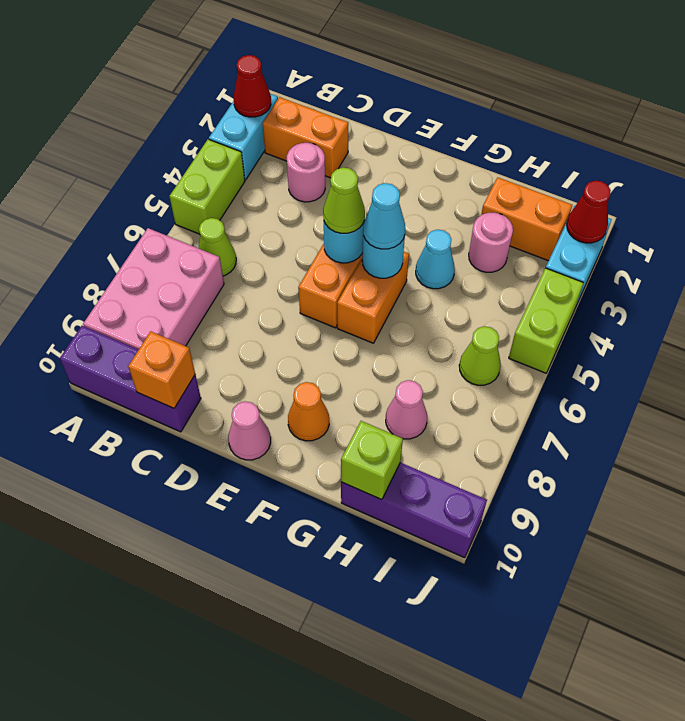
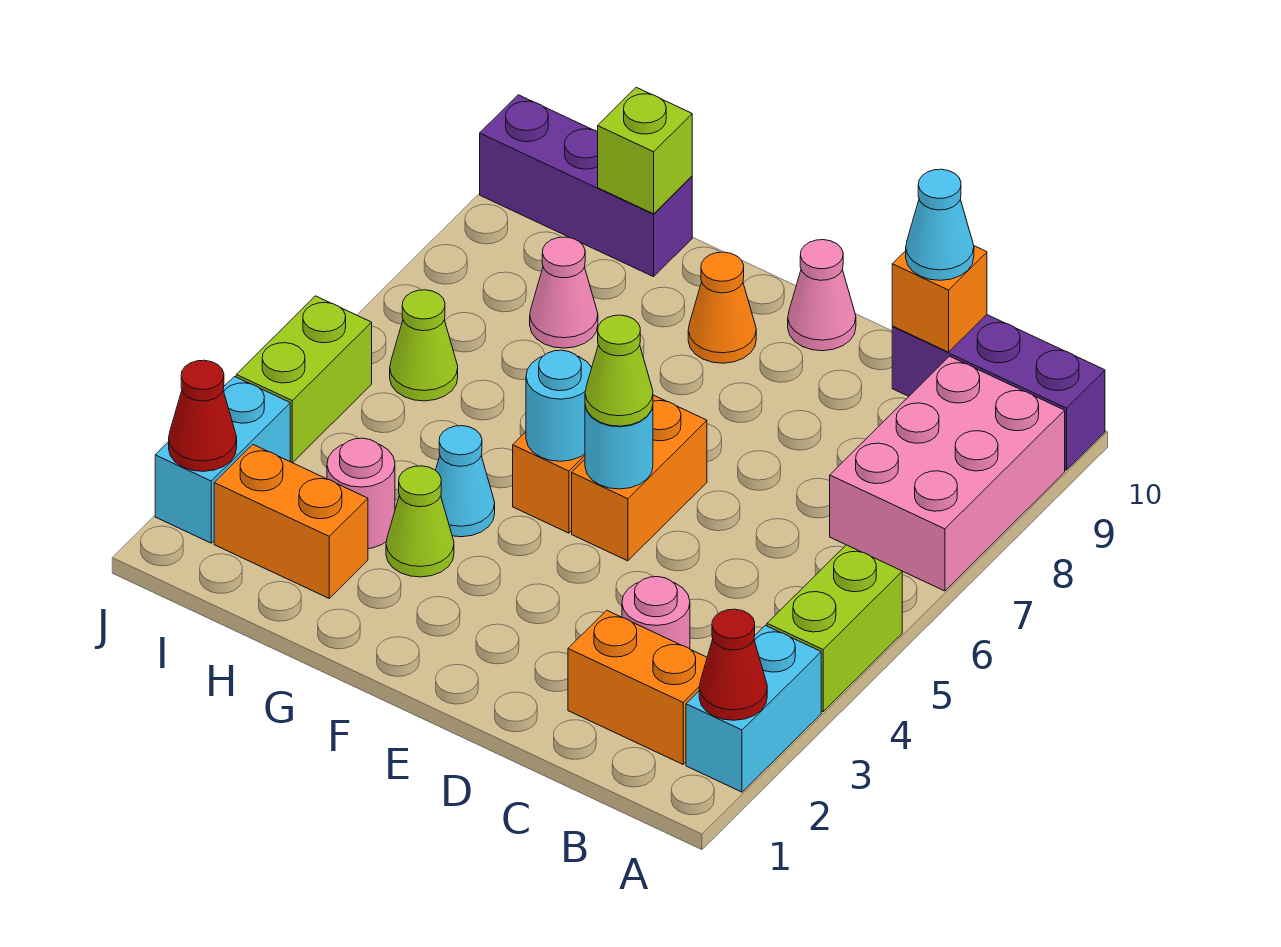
lime 1x1 cone [199,218,236,276] -> lime 1x1 cone moved to [386,466,454,577]
cyan 1x1 cone [363,183,405,249] -> cyan 1x1 cone moved to [906,169,974,280]

